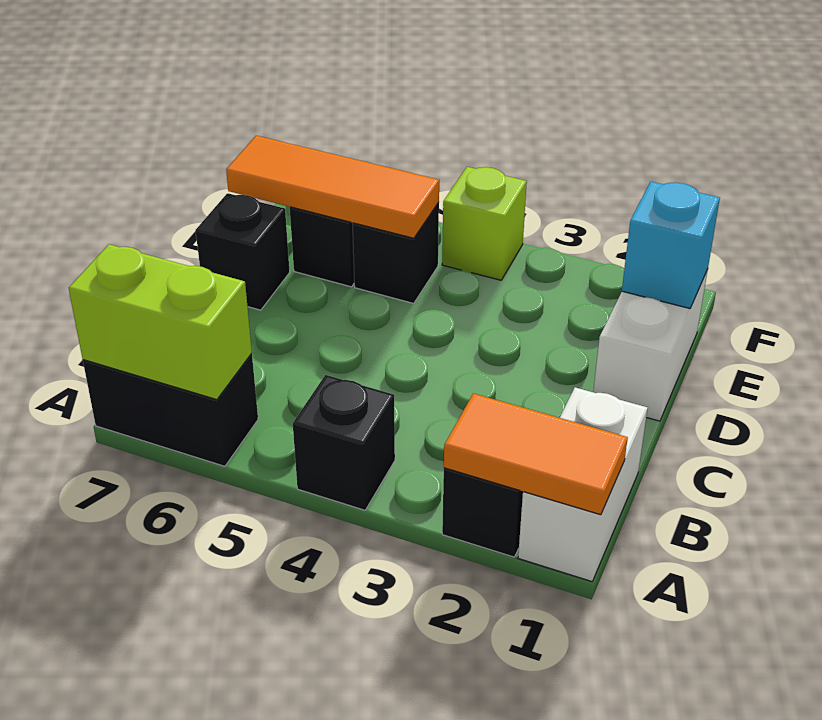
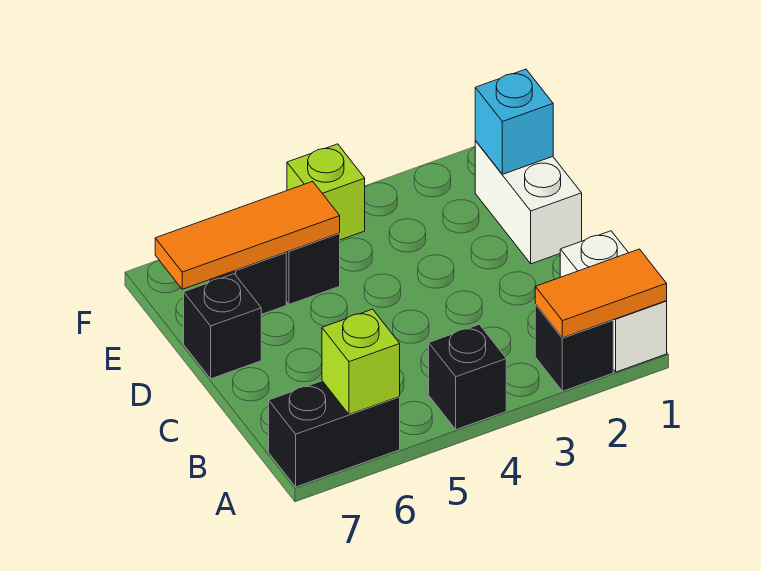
lime 1x2 brick [69,244,252,400] -> lime 1x1 brick [322,309,400,414]

